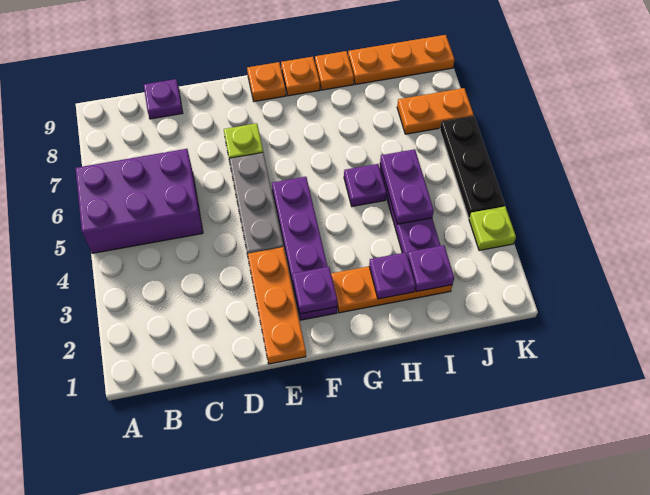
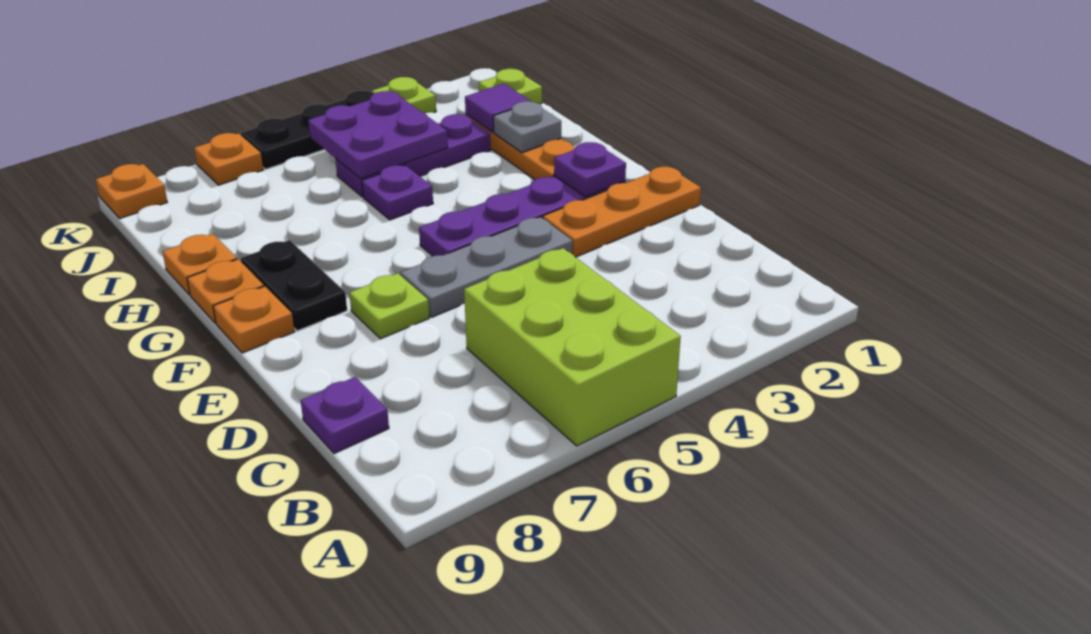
purple 2x3 brick [75,149,203,253] -> lime 2x3 brick [464,248,681,446]
none -> black 1x2 plate [241,240,347,331]
purple 1x1 plate [369,252,416,299] -> grey 1x1 plate [493,101,561,153]
purple 1x1 plate [408,245,454,292] -> purple 1x1 tile [465,83,531,132]
purple 1x2 plate [380,149,434,224] -> purple 2x2 plate [308,91,448,179]
orange 1x3 plate [348,35,455,85] -> orange 1x1 plate [96,164,167,219]
none -> lime 1x1 plate [479,69,542,104]
orange 1x2 plate [397,88,474,134] -> orange 1x1 plate [194,133,263,185]

